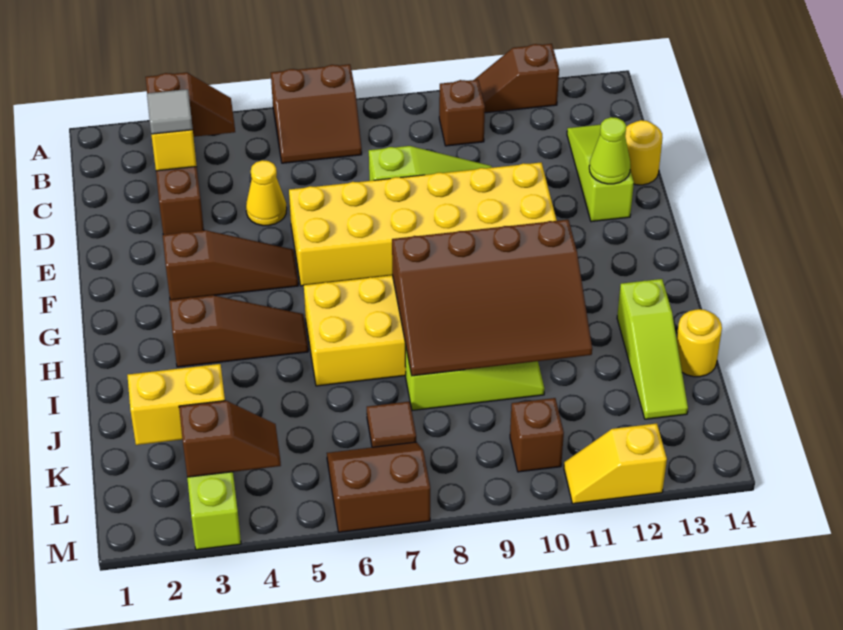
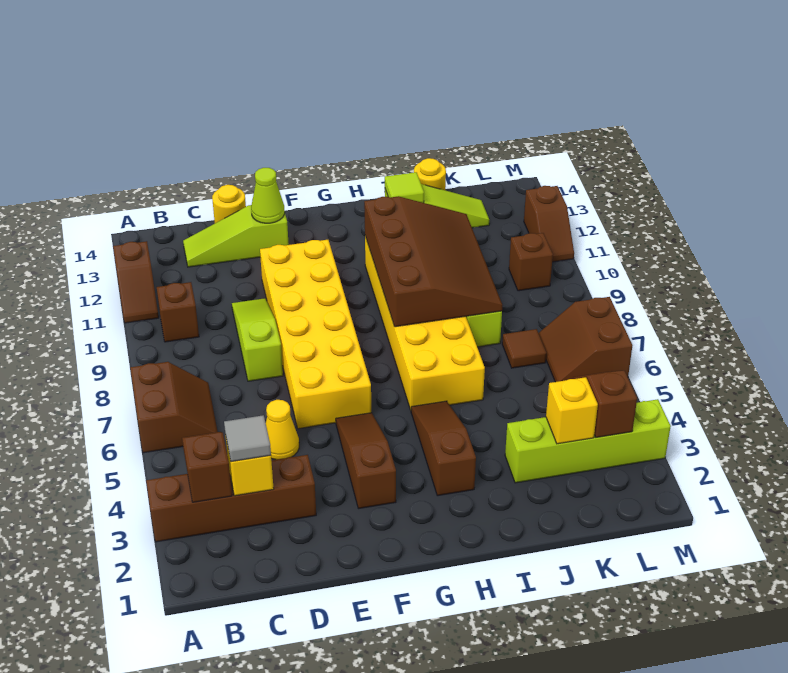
none -> lime 1x1 tile [385,172,424,203]
yellow 1x2 brick [127,364,225,445] -> yellow 1x1 brick [546,377,598,444]
yellow 1x2 slope [564,423,667,504] -> brown 1x2 slope [524,186,574,262]

